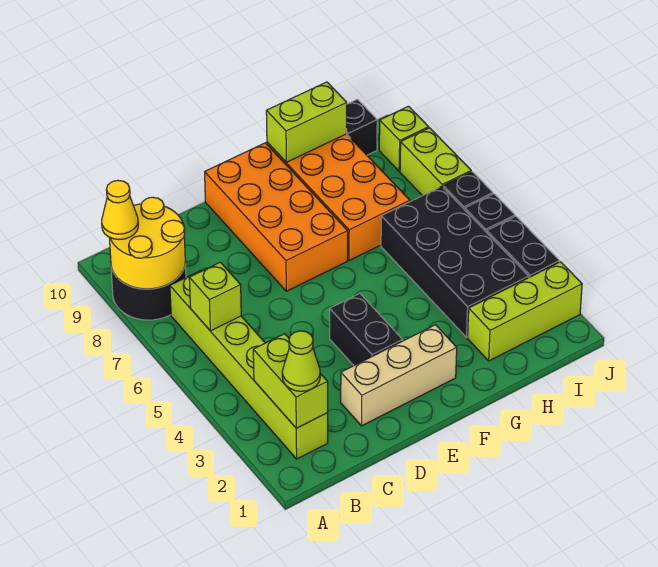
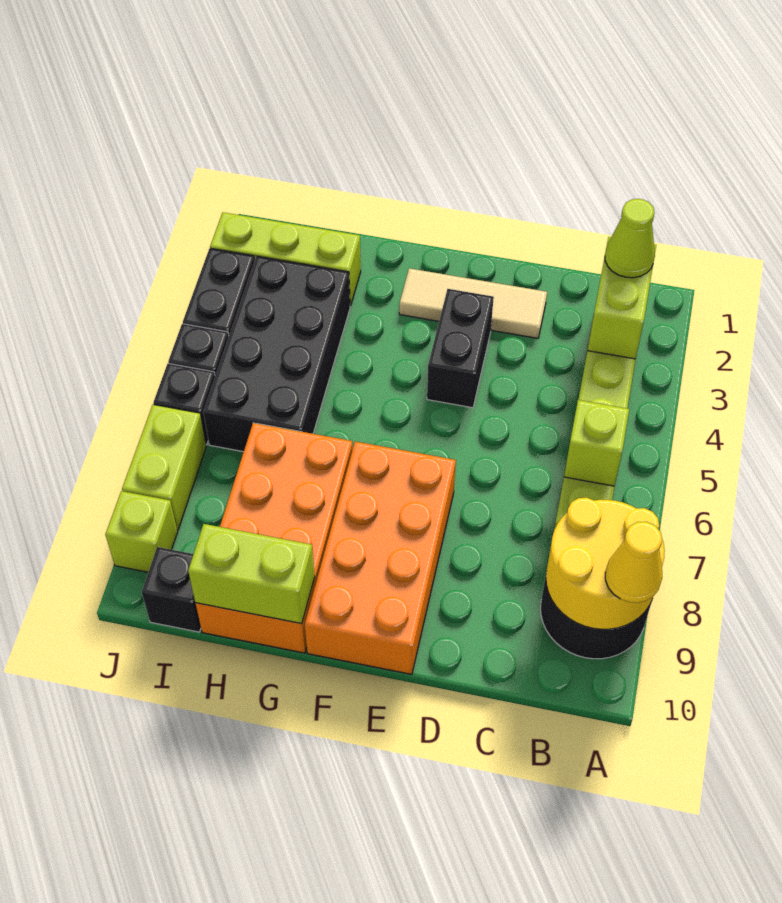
tan 1x3 brick [341,325,457,426] -> tan 1x3 tile [399,268,547,338]

